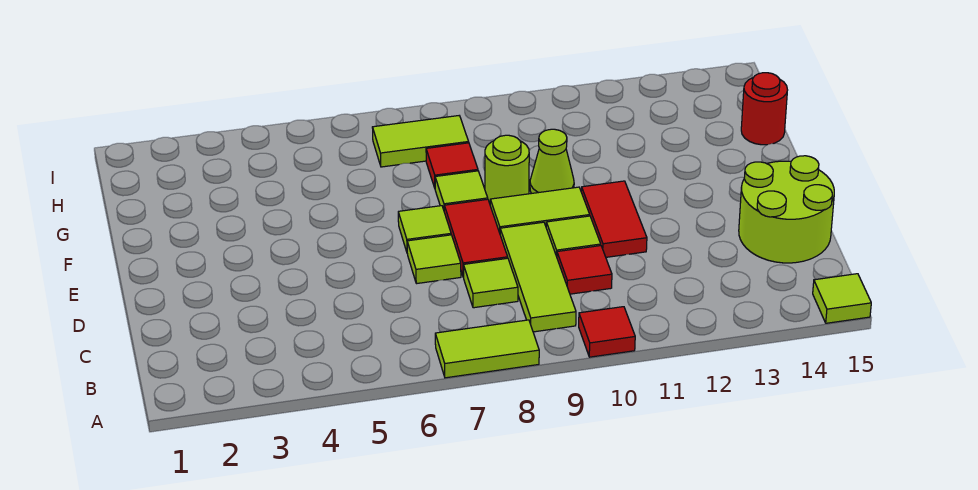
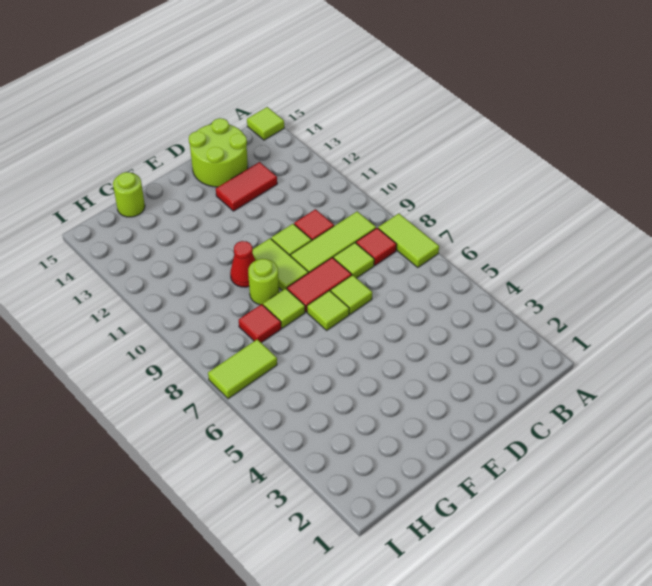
red 1x1 tile [579,307,635,357] -> red 1x1 tile moved to [356,228,397,265]
red 1x2 tile [581,181,647,257] -> red 1x2 tile moved to [216,162,277,211]
lime 1x1 cone [530,129,574,193] -> red 1x1 cone [230,241,255,287]
red 1x1 round brick [741,73,787,145] -> lime 1x1 round brick [113,172,145,217]
lime 1x2 tile [372,116,469,167] -> lime 1x2 tile turned to [208,339,277,399]

